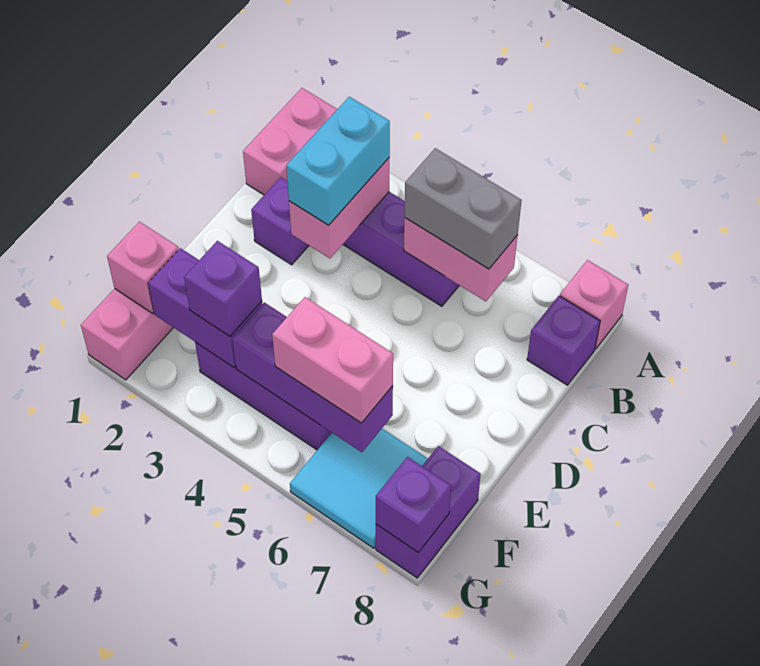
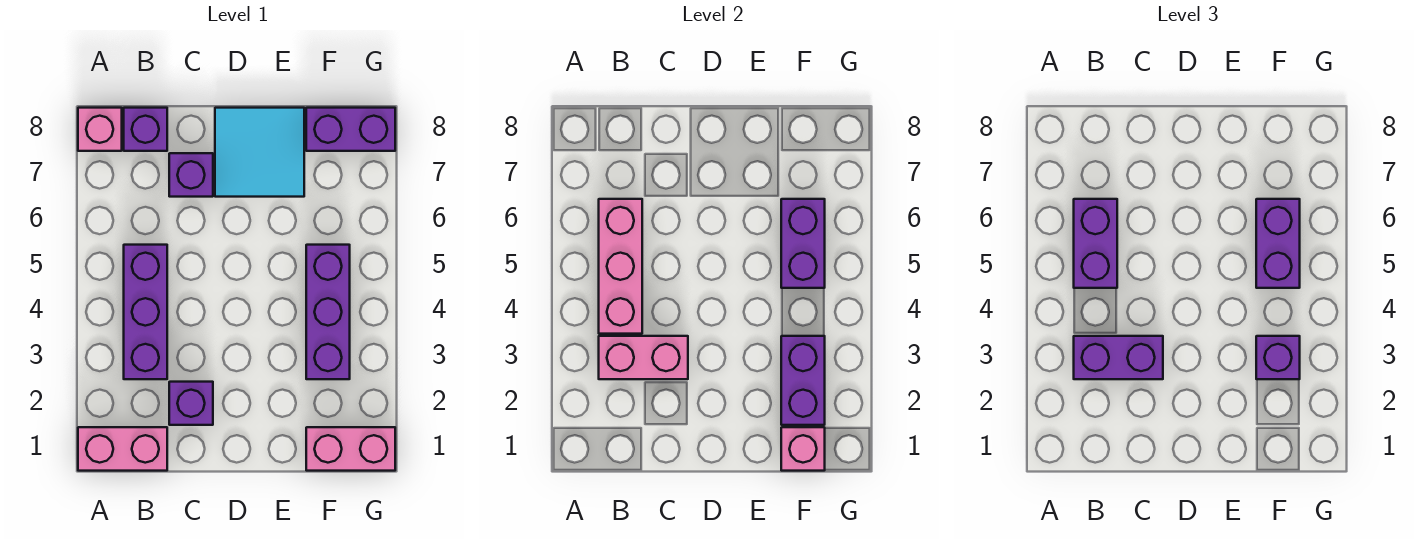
cyan 1x2 brick [286,97,390,225] -> purple 1x2 brick [1074,336,1163,379]
pink 1x2 brick [404,218,518,301] -> pink 1x3 brick [599,199,642,334]
grey 1x2 brick [404,148,522,269] -> purple 1x2 brick [1074,199,1117,288]
purple 1x3 brick [232,302,393,452] -> purple 1x2 brick [781,199,825,288]
pink 1x2 brick [272,297,393,423] -> purple 1x2 brick [1256,199,1300,288]
cyan 2x2 tile [290,429,428,548] -> cyan 2x2 tile moved to [215,108,304,197]
purple 1x1 brick [376,457,451,552] -> purple 1x1 brick moved to [169,153,213,197]

